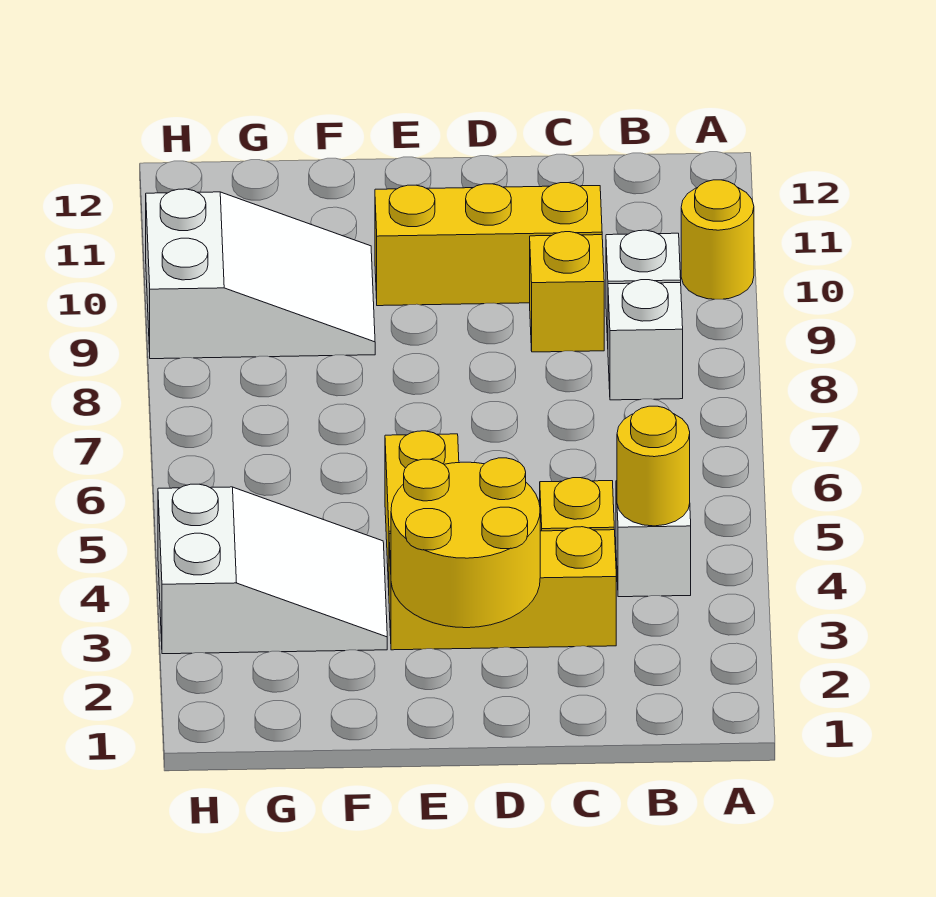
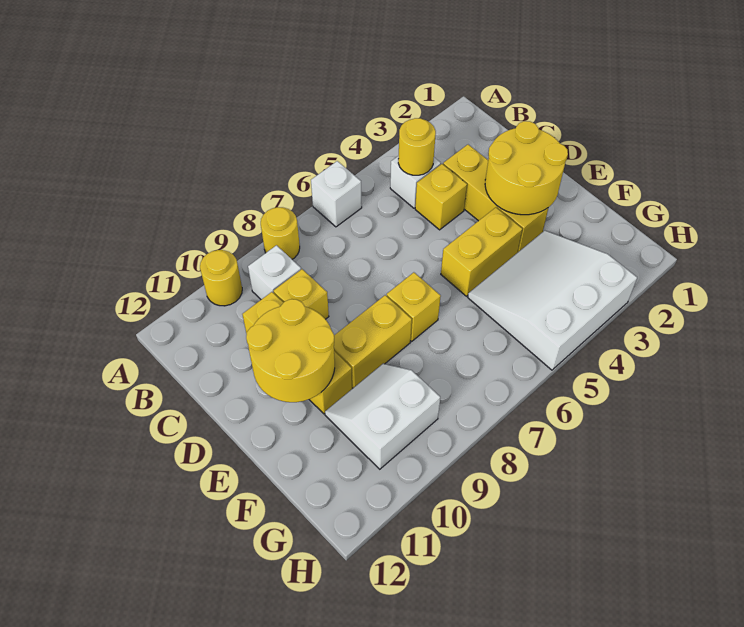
none -> yellow 1x1 round brick [261,207,300,259]
white 1x1 brick [608,280,683,400] -> white 1x1 brick moved to [311,161,362,227]
none -> yellow 2x2 round brick [246,299,335,402]
none -> yellow 1x1 brick [387,272,441,341]
none -> yellow 1x2 brick [334,295,412,388]
white 2x3 slope [158,484,387,654] -> white 3x3 slope [468,231,637,370]
white 2x3 slope [146,189,375,359] -> white 2x2 slope [325,364,440,469]

